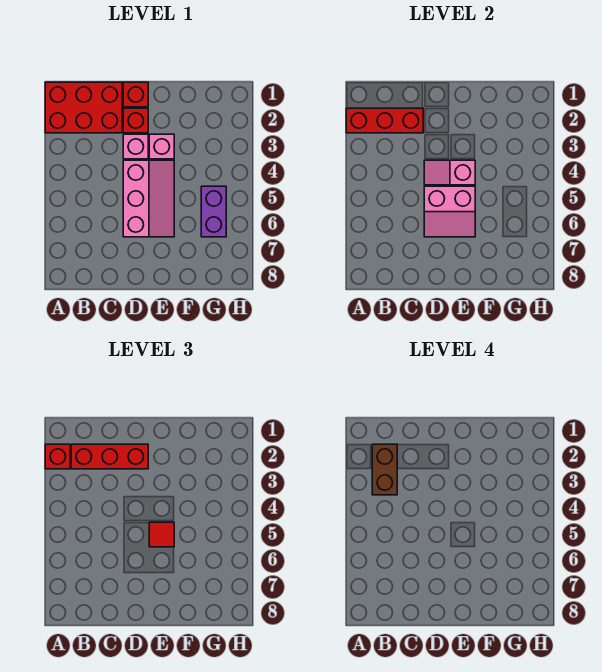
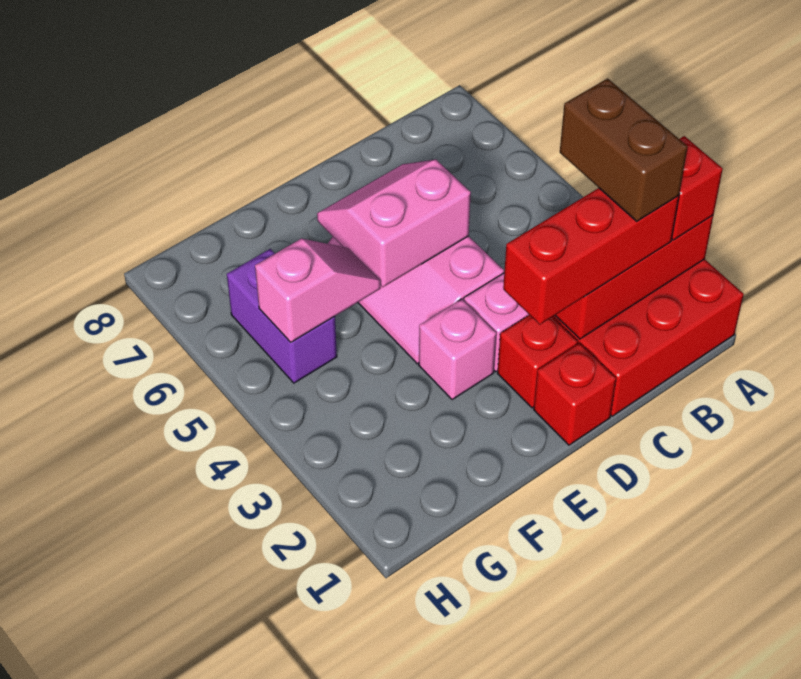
pink 1x2 slope [424,160,475,185] -> pink 1x2 slope moved to [255,239,381,342]
red 1x1 tile [149,522,174,547] -> none

